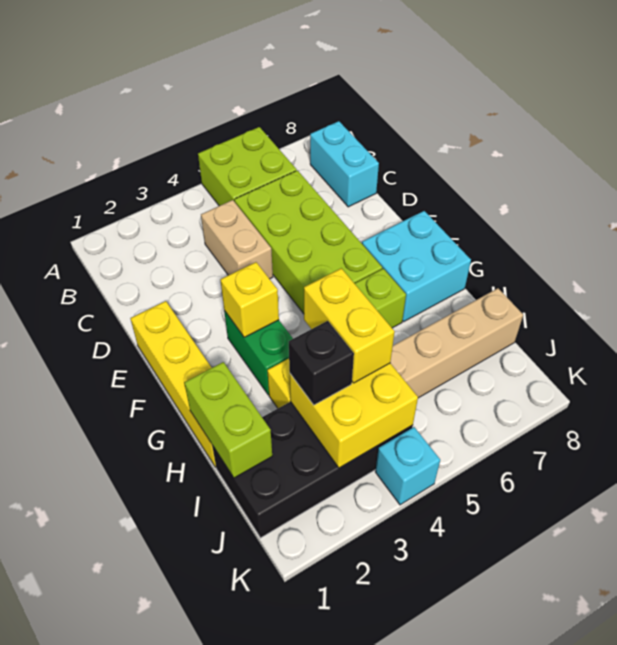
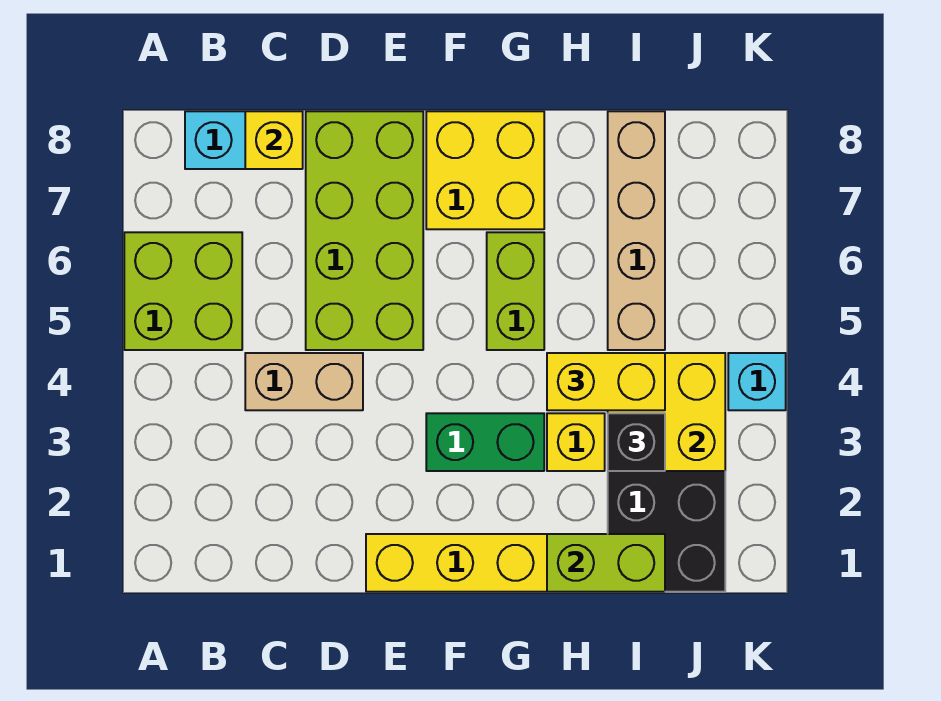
lime 2x4 brick [234,170,382,314] -> lime 2x4 brick turned to [306,111,423,350]
yellow 1x1 brick [221,262,279,337] -> yellow 1x1 brick moved to [245,111,303,169]
cyan 2x2 brick [362,211,471,321] -> yellow 2x2 brick [426,111,544,229]

